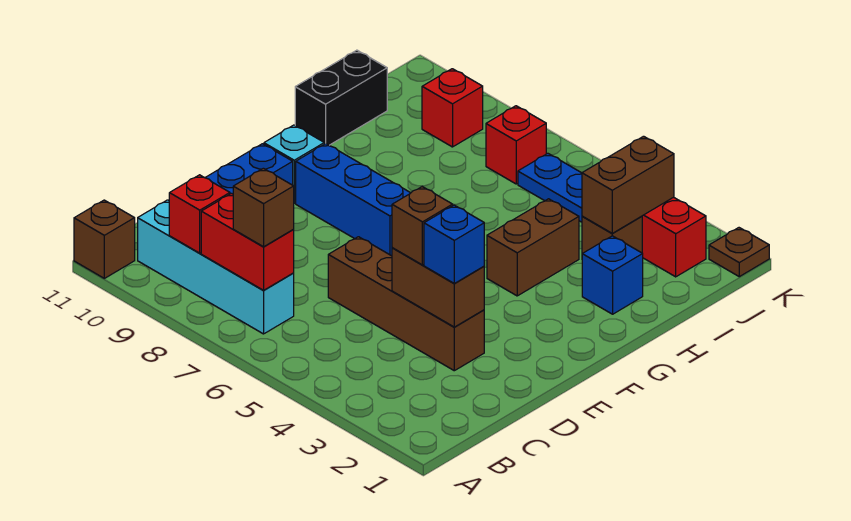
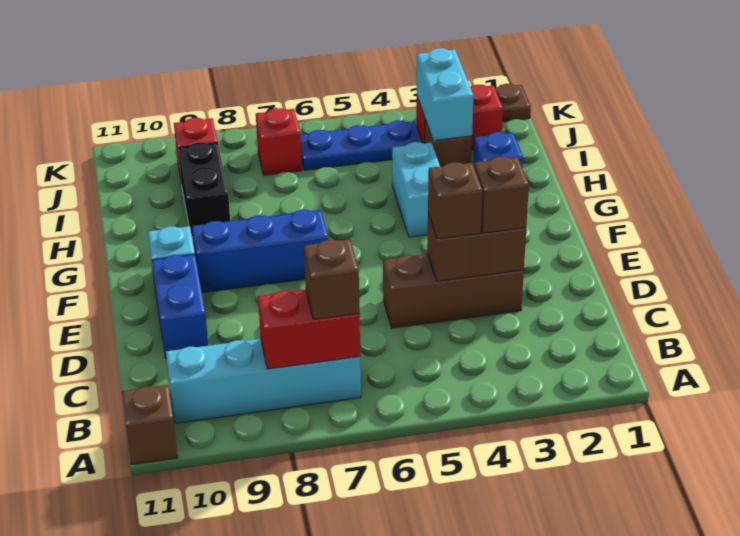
red 1x1 brick [169,175,230,253] -> none
brown 1x4 brick [328,237,484,371] -> brown 1x3 brick [383,254,524,328]
blue 1x1 brick [424,205,484,283] -> brown 1x1 brick [474,157,529,233]
brown 1x2 brick [487,199,579,296] -> cyan 1x2 brick [392,142,440,237]
black 1x2 brick [295,50,387,145] -> black 1x2 brick moved to [178,142,230,237]
brown 1x2 brick [582,136,674,233] -> cyan 1x2 brick [417,48,473,141]

